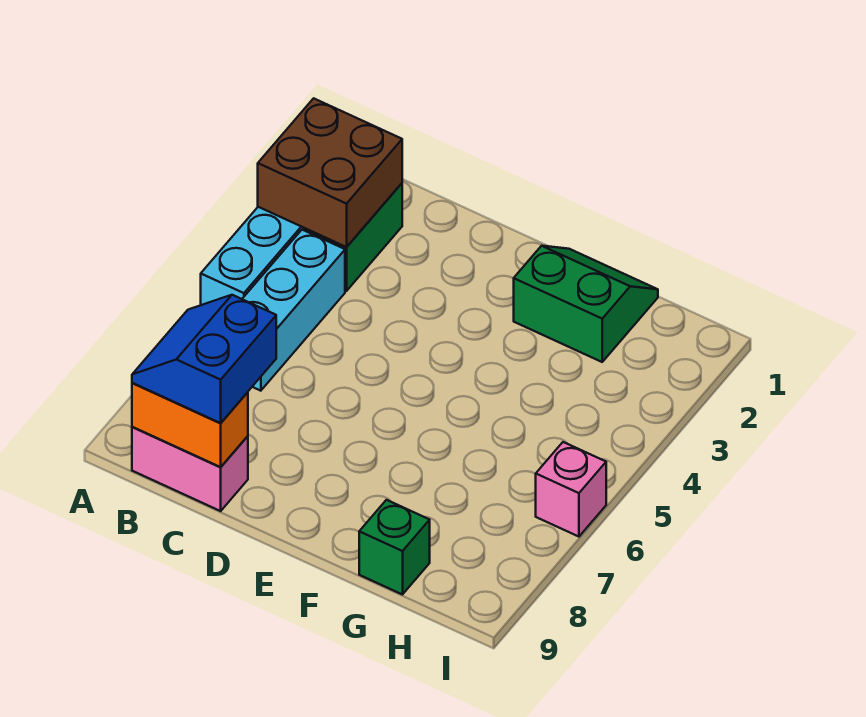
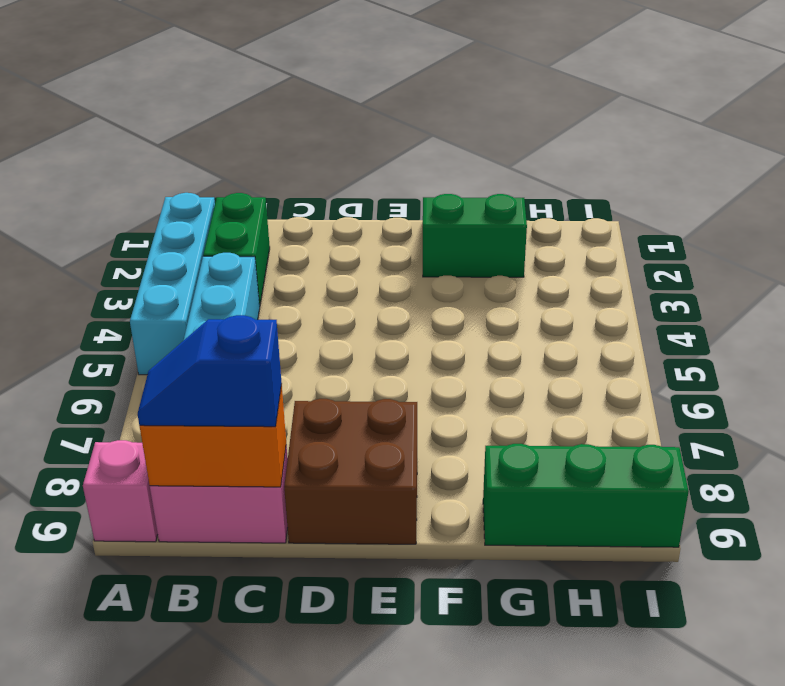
brown 2x2 brick [258,98,402,247] -> brown 2x2 brick moved to [284,399,417,544]
blue 2x2 slope [132,295,276,423] -> blue 1x2 slope [138,315,282,427]
green 1x1 brick [359,500,430,595] -> green 1x3 brick [483,444,689,547]
pink 1x1 brick [536,442,606,537] -> pink 1x1 brick moved to [83,440,158,542]

